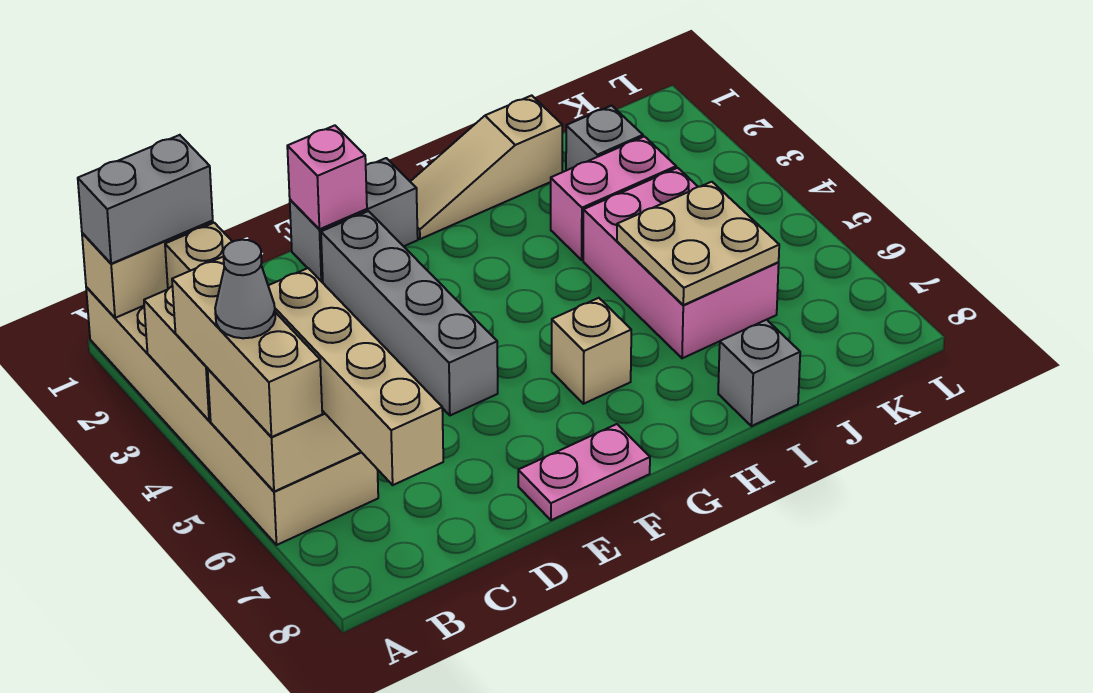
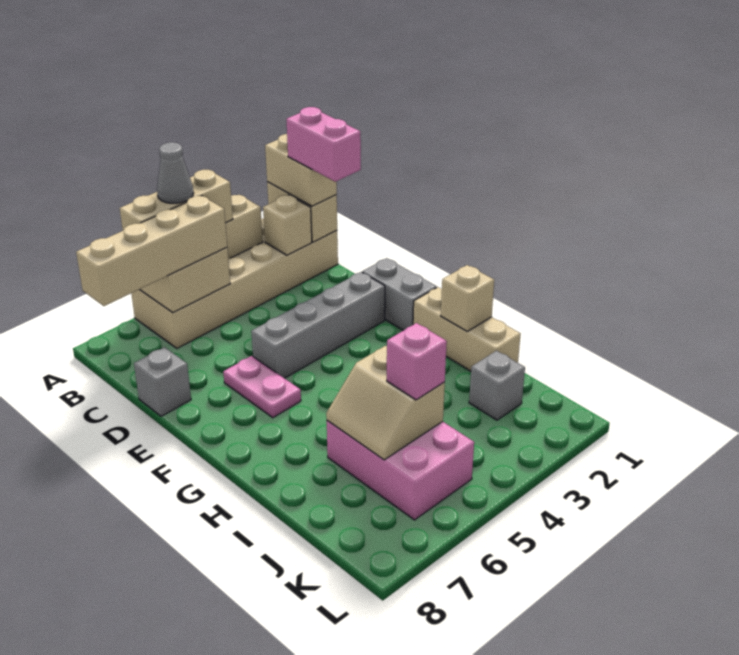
grey 1x2 brick [78,135,213,264] -> tan 1x2 brick [265,134,337,206]
pink 1x1 brick [287,125,367,229] -> pink 1x1 brick moved to [387,323,447,400]
pink 1x2 plate [518,424,650,520] -> pink 1x2 plate moved to [223,356,301,418]
tan 1x3 slope [410,95,562,239] -> tan 1x3 brick [413,287,521,371]
tan 1x1 brick [552,298,631,404] -> tan 1x1 brick moved to [441,265,494,331]
pink 1x2 brick [551,136,676,260] -> pink 1x2 brick moved to [286,107,361,182]
pink 2x3 brick [583,168,779,358] -> pink 2x3 brick turned to [327,421,474,520]
tan 2x2 plate [617,182,779,305] -> tan 2x2 slope [326,346,445,460]
grey 1x1 brick [718,320,800,426] -> grey 1x1 brick moved to [134,347,191,416]

